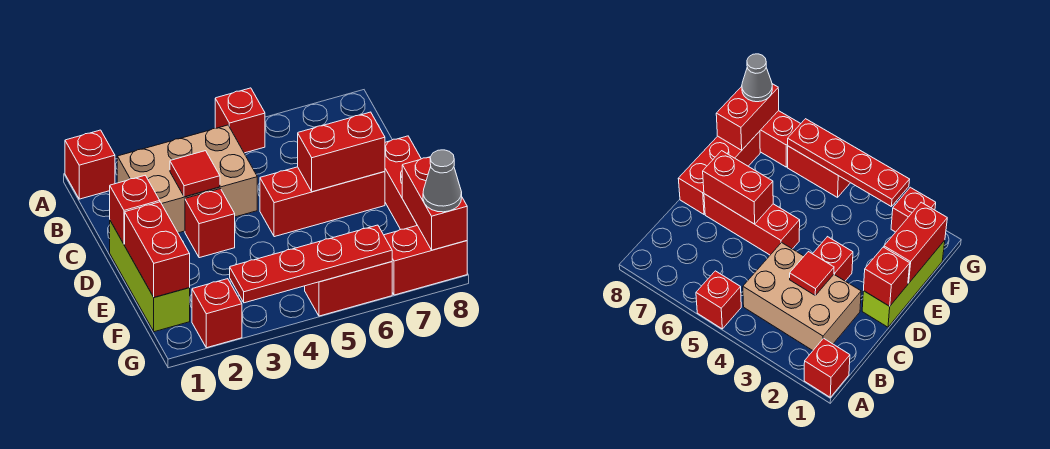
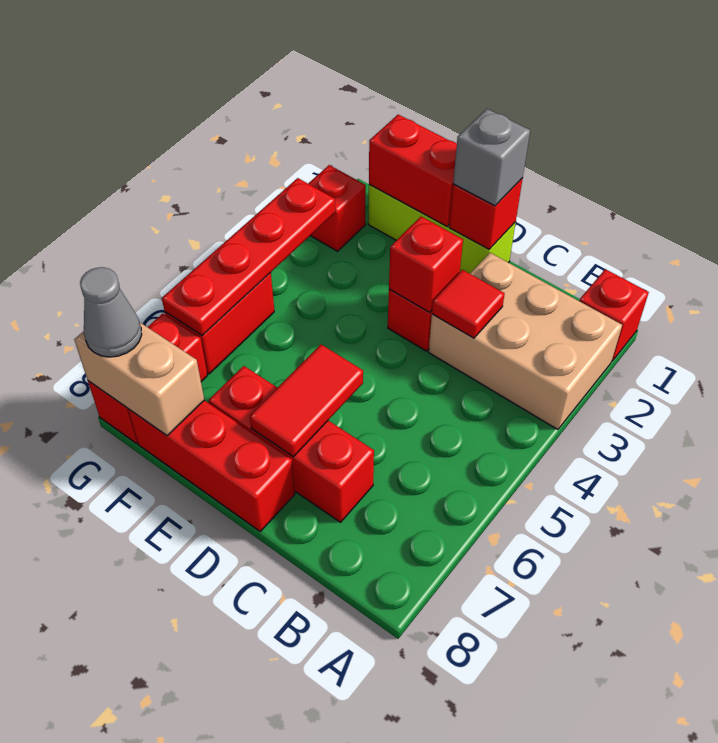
red 1x1 brick [215,88,265,153] -> red 1x1 brick moved to [389,217,463,312]
tan 2x3 brick [117,125,257,233] -> tan 2x3 brick turned to [429,253,622,430]
none -> grey 1x1 brick [453,109,530,206]
red 1x3 brick [260,167,385,237] -> red 1x3 brick turned to [208,366,374,522]
red 1x2 brick [298,112,385,192] -> red 1x2 tile [250,345,363,457]
red 1x2 brick [402,157,467,250] -> tan 1x2 brick [74,323,204,435]

